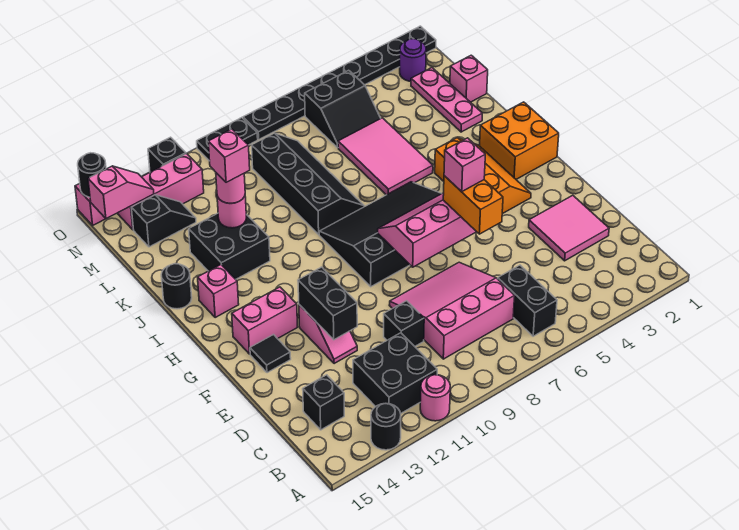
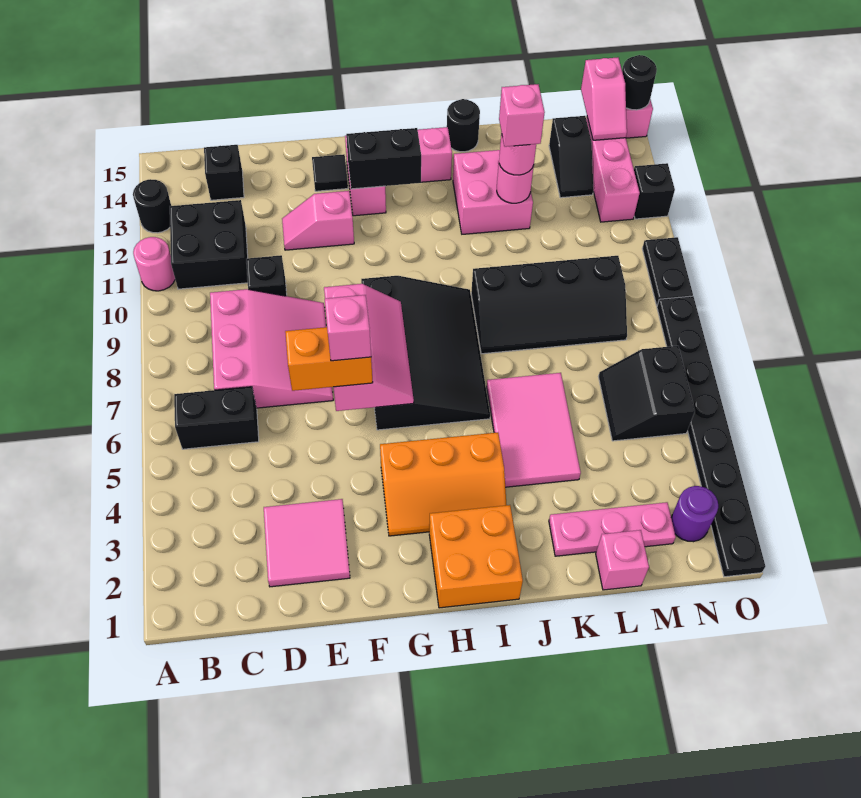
black 1x2 brick [298,267,357,340] -> black 1x2 brick moved to [346,128,421,189]
pink 2x3 tile [338,118,433,195] -> pink 2x3 tile turned to [487,373,581,487]
black 2x2 brick [189,213,270,279] -> pink 2x2 brick [453,150,533,234]

